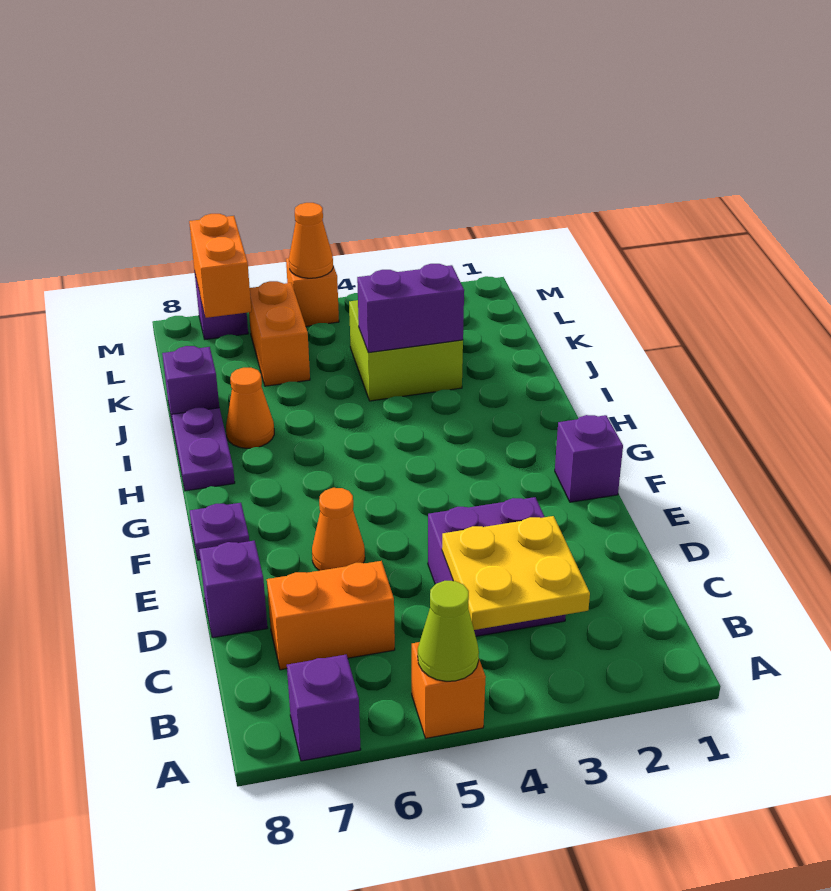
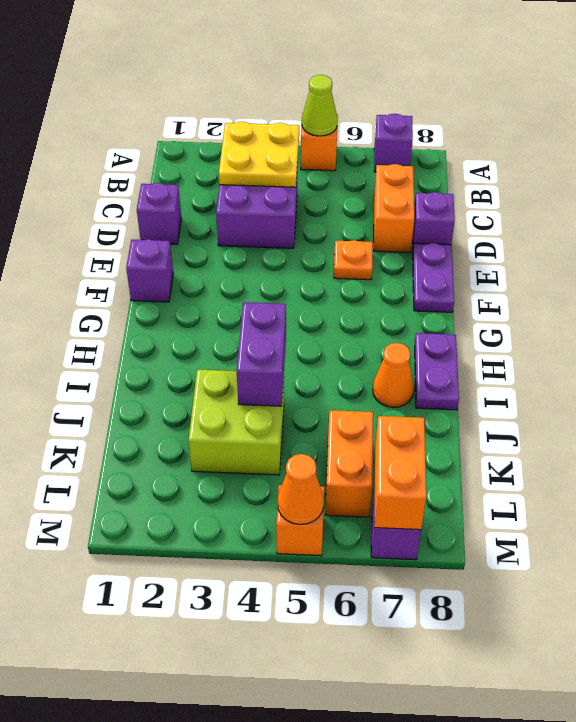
orange 1x2 brick [267,561,395,670] -> orange 1x2 brick turned to [374,164,414,253]
orange 1x1 cone [312,488,365,571] -> orange 1x1 plate [334,240,373,280]
purple 1x1 plate [190,503,249,560] -> purple 1x2 plate [413,243,454,312]
purple 1x2 brick [357,264,464,353] -> purple 1x2 brick turned to [237,302,286,406]
purple 1x1 brick [162,346,219,424] -> purple 1x1 brick moved to [137,183,181,244]

